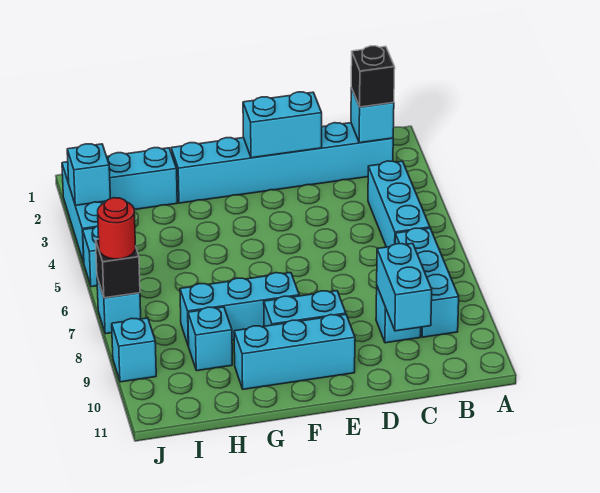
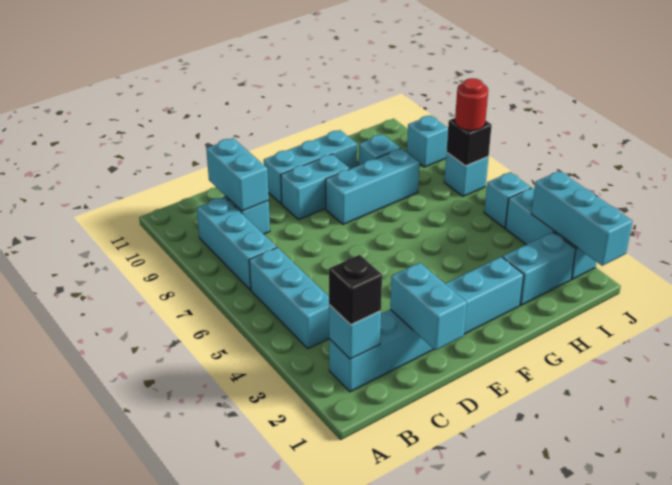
cyan 1x2 brick [243,92,322,158] -> cyan 1x2 brick turned to [390,263,467,350]
cyan 1x1 brick [67,144,110,205] -> cyan 1x3 brick [531,171,632,266]

